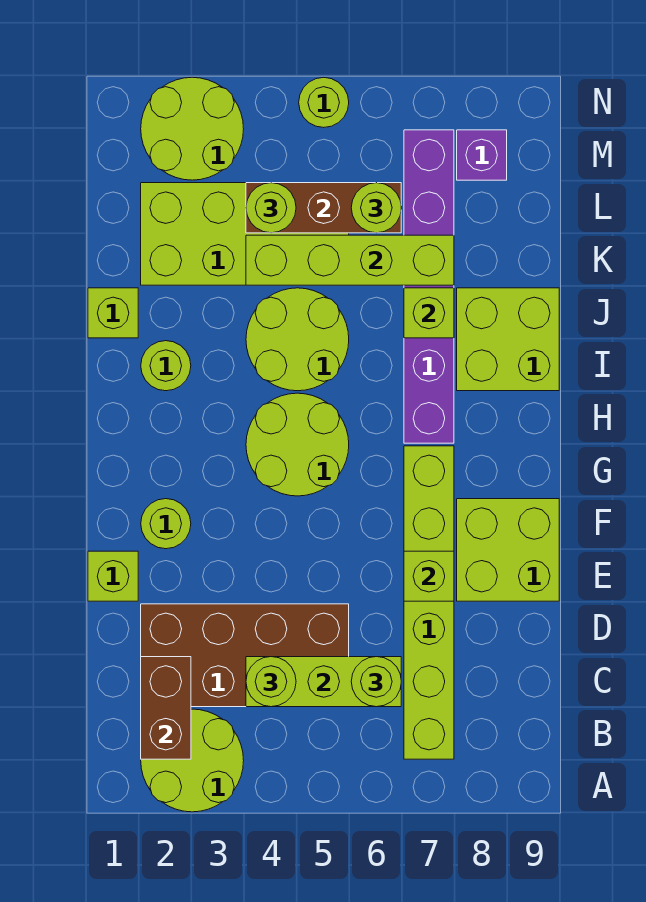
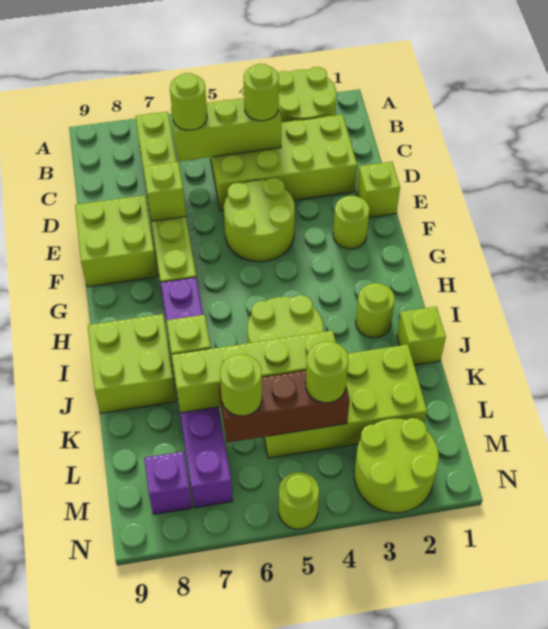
brown 1x2 brick [141,657,191,759] -> none
brown 2x4 brick [141,604,349,707] -> lime 2x4 brick [210,114,357,210]
lime 2x2 round brick [246,393,349,496] -> lime 2x2 round brick moved to [224,178,295,262]

